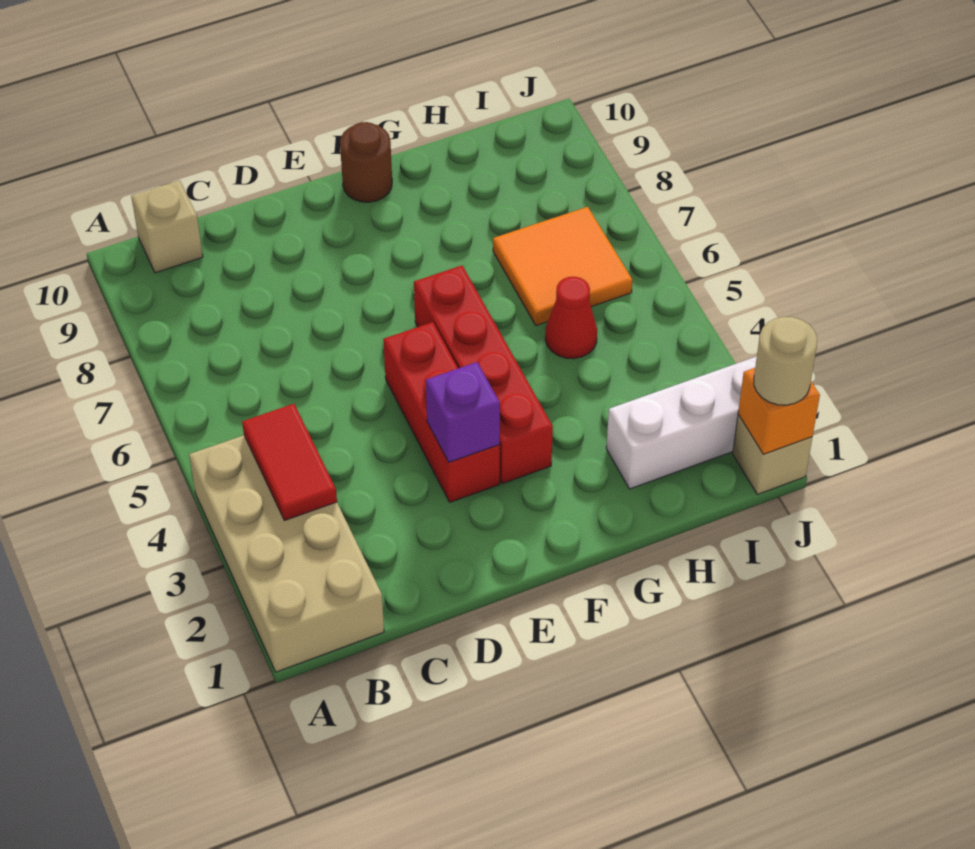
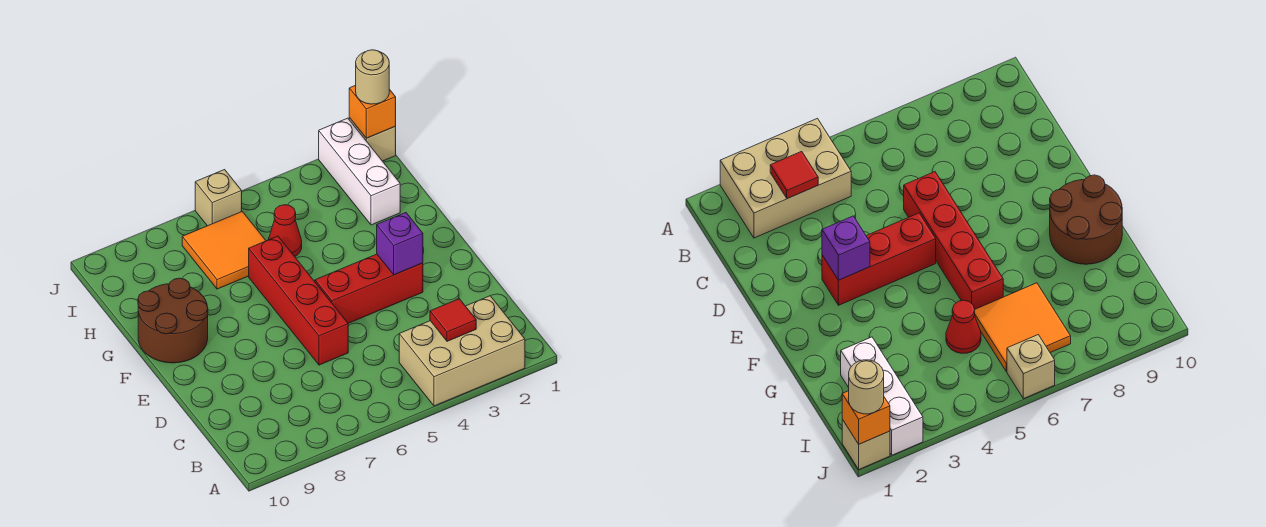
tan 2x4 brick [189,435,384,672] -> tan 2x3 brick [399,296,525,406]
red 1x2 tile [242,404,337,521] -> red 1x1 tile [430,299,476,341]
tan 1x1 brick [131,180,203,273] -> tan 1x1 brick moved to [195,170,242,226]
red 1x4 brick [414,266,553,484] -> red 1x4 brick turned to [249,236,348,365]
brown 1x1 round brick [340,122,392,202] -> brown 2x2 round brick [138,278,208,363]

